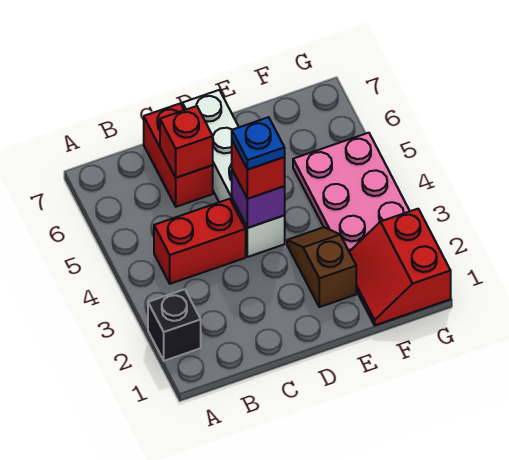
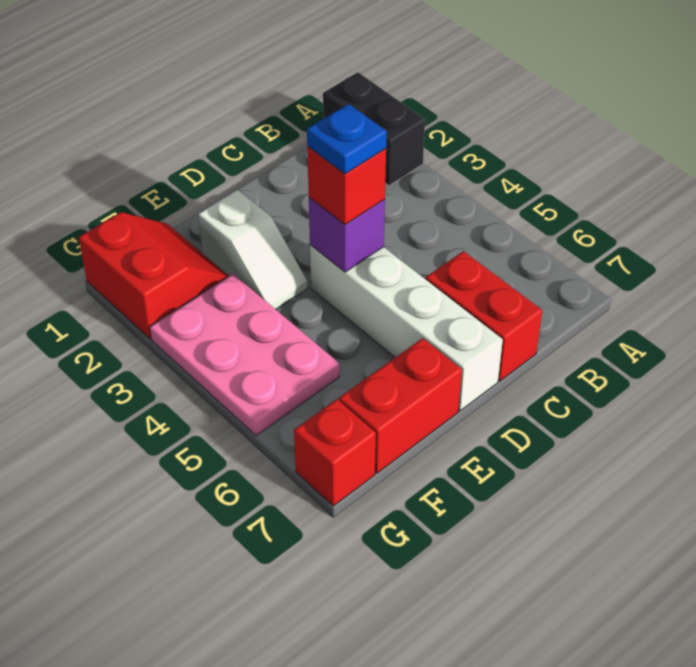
black 1x1 brick [148,289,201,361] -> black 1x2 brick [323,72,425,186]
red 1x2 brick [154,199,246,284] -> red 1x2 brick moved to [339,338,462,473]
red 1x1 brick [160,106,213,178] -> red 1x1 brick moved to [294,399,376,506]
brown 1x2 slope [287,227,356,307] -> white 1x2 slope [198,190,307,309]

